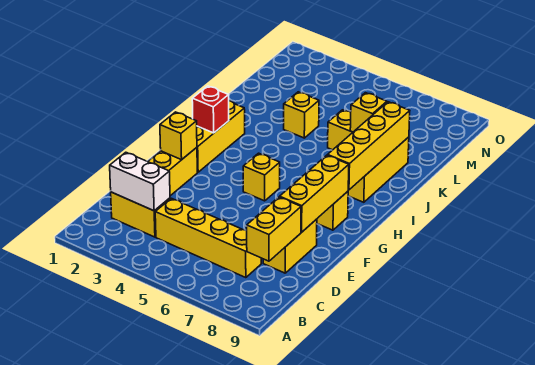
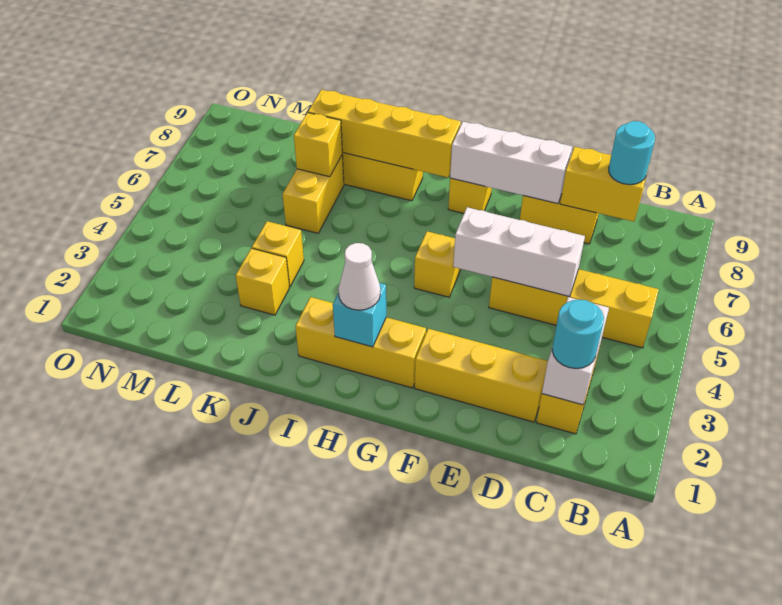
none -> cyan 1x1 round brick [552,300,604,368]
yellow 1x4 brick [155,198,261,278] -> yellow 1x4 brick turned to [489,269,659,348]
none -> cyan 1x1 round brick [609,121,655,185]
none -> white 1x3 brick [453,207,585,297]
yellow 1x3 brick [280,155,349,232] -> white 1x3 brick [450,122,572,204]
yellow 1x1 brick [160,112,197,160] -> yellow 1x1 brick moved to [236,248,289,315]
red 1x1 brick [192,86,229,133] -> cyan 1x1 brick [333,283,386,347]
none -> white 1x1 cone [338,243,380,310]

